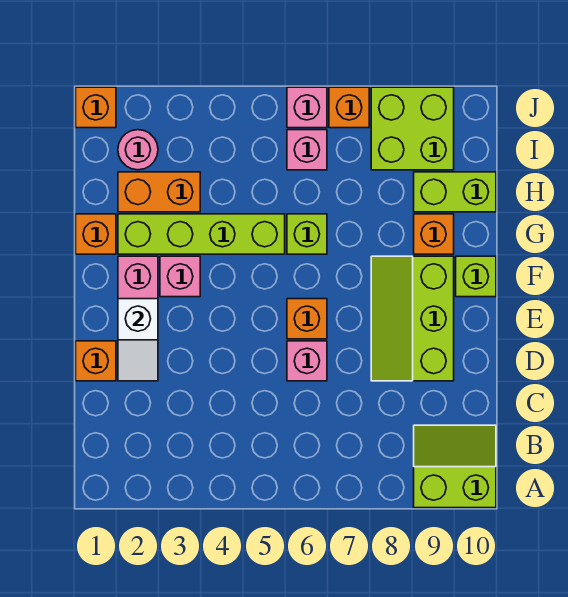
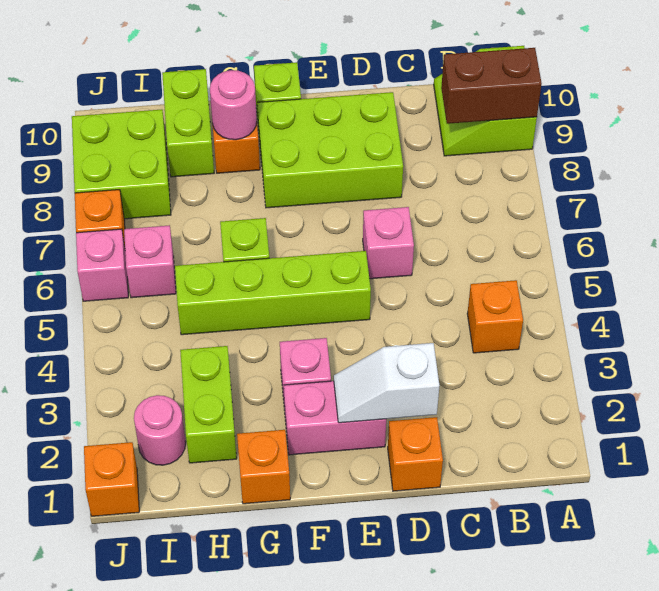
none -> brown 1x2 brick [441,48,542,124]
white 1x2 slope [118,299,158,381] -> white 1x2 slope turned to [334,343,440,423]
lime 2x3 slope [371,256,454,381] -> lime 2x3 brick [257,92,403,208]
orange 1x1 brick [287,299,327,339] -> orange 1x1 brick moved to [467,280,523,353]
lime 1x4 brick [118,214,285,254] -> lime 1x4 brick turned to [175,251,371,335]
none -> pink 1x1 round brick [210,70,257,140]
orange 1x2 brick [118,172,200,212] -> lime 1x2 brick [180,346,237,463]

